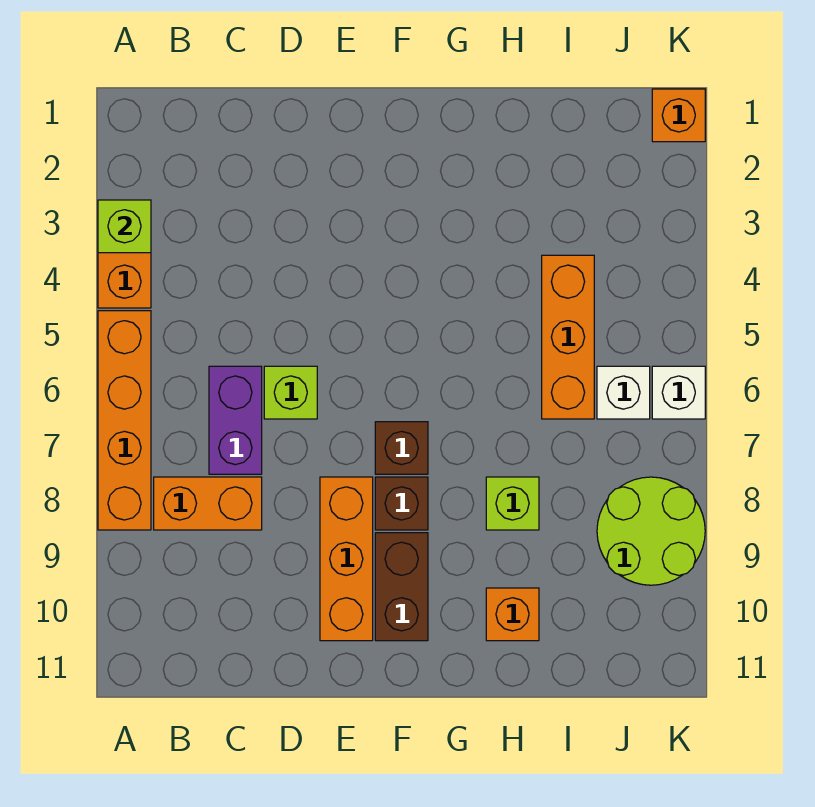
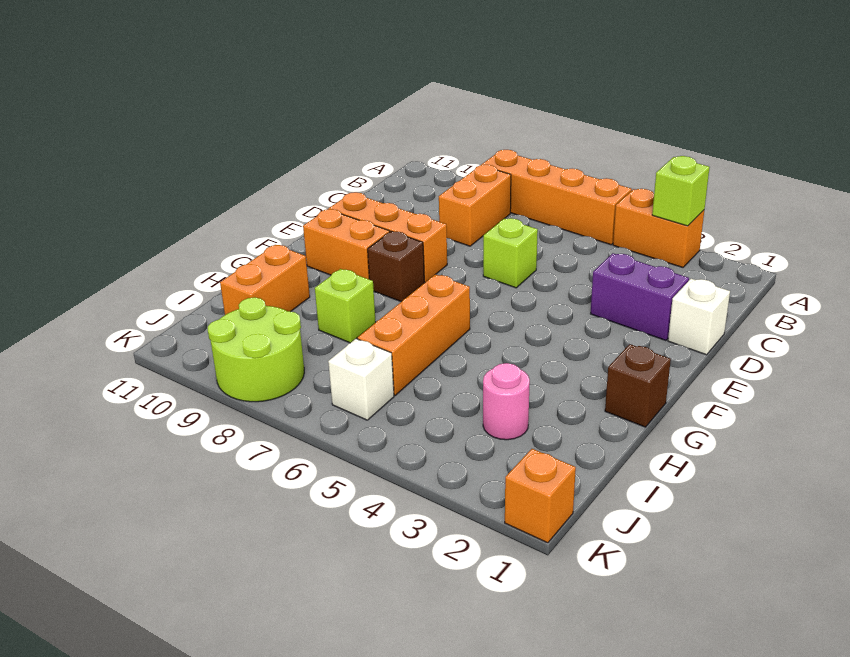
purple 1x2 brick [209,366,262,474] -> purple 1x2 brick moved to [591,253,689,340]
brown 1x1 brick [375,422,428,474] -> brown 1x1 brick moved to [605,344,671,427]
brown 1x2 brick [375,533,428,641] -> orange 1x2 brick [303,209,390,279]
orange 1x1 brick [486,588,539,641] -> orange 1x2 brick [220,245,310,315]
none -> pink 1x1 round brick [483,363,530,440]
orange 1x3 brick [542,255,594,419] -> orange 1x3 brick turned to [357,274,470,395]
white 1x1 brick [652,366,705,419] -> white 1x1 brick moved to [668,279,730,355]

